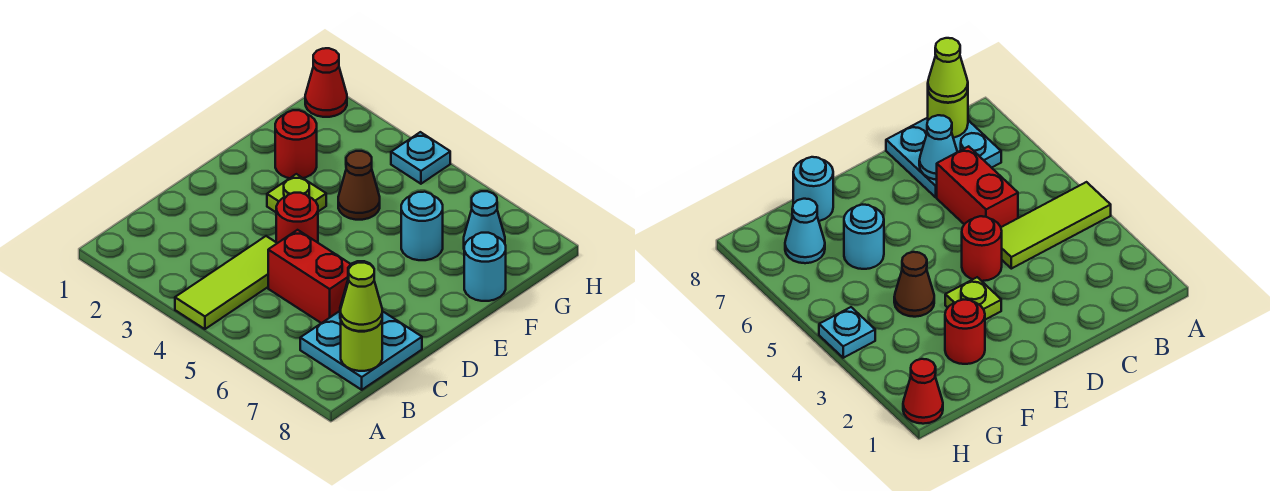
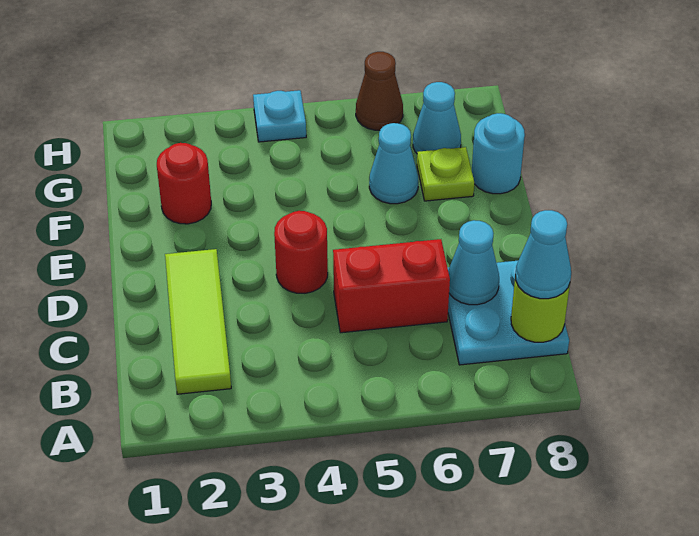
lime 1x3 tile [175,236,277,329] -> lime 1x3 tile moved to [165,249,231,394]
lime 1x1 cone [341,263,382,331] -> cyan 1x1 cone [515,210,571,299]
lime 1x1 plate [267,174,326,212] -> lime 1x1 plate moved to [417,147,474,201]
brown 1x1 cone [338,151,380,220] -> brown 1x1 cone moved to [356,52,403,130]
cyan 1x1 round brick [401,192,443,260] -> cyan 1x1 cone [369,123,418,204]
red 1x1 cone [305,48,347,117] -> none

